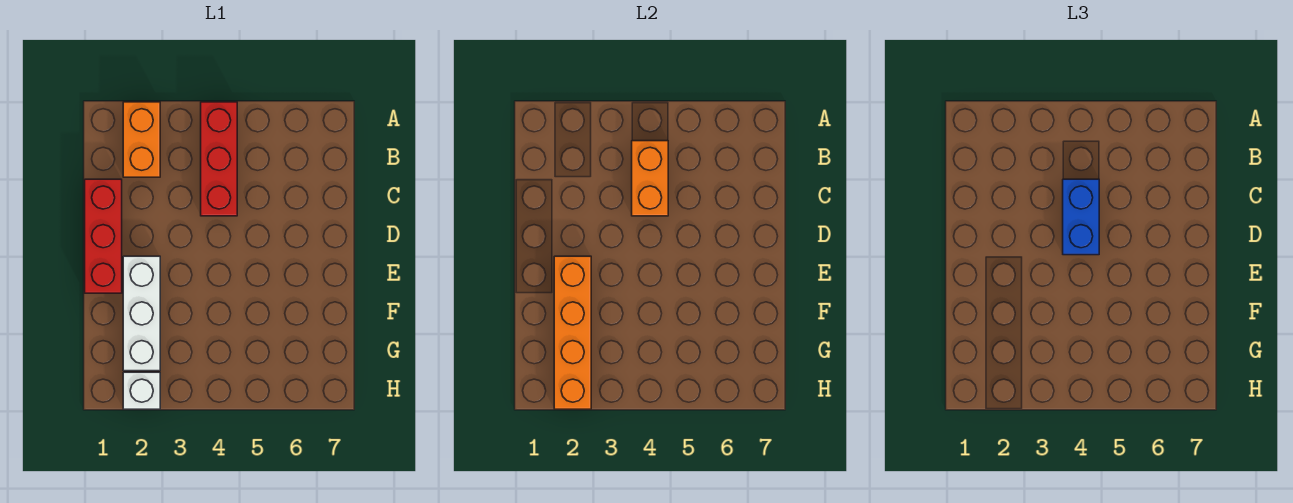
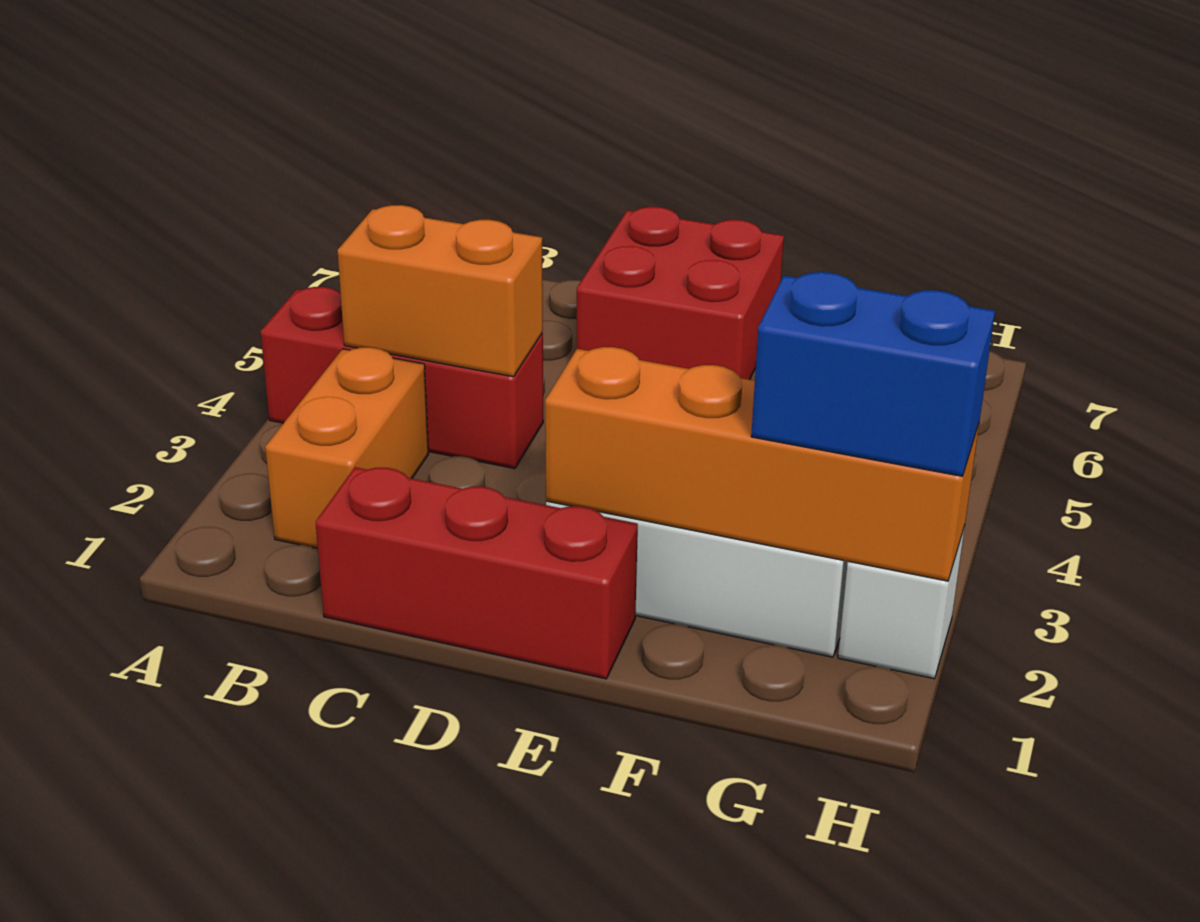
orange 1x2 brick [123,102,160,177] -> orange 1x2 brick turned to [265,347,429,549]
blue 1x2 brick [1063,179,1099,255] -> blue 1x2 brick moved to [751,272,995,476]
none -> red 2x2 brick [576,207,784,380]

